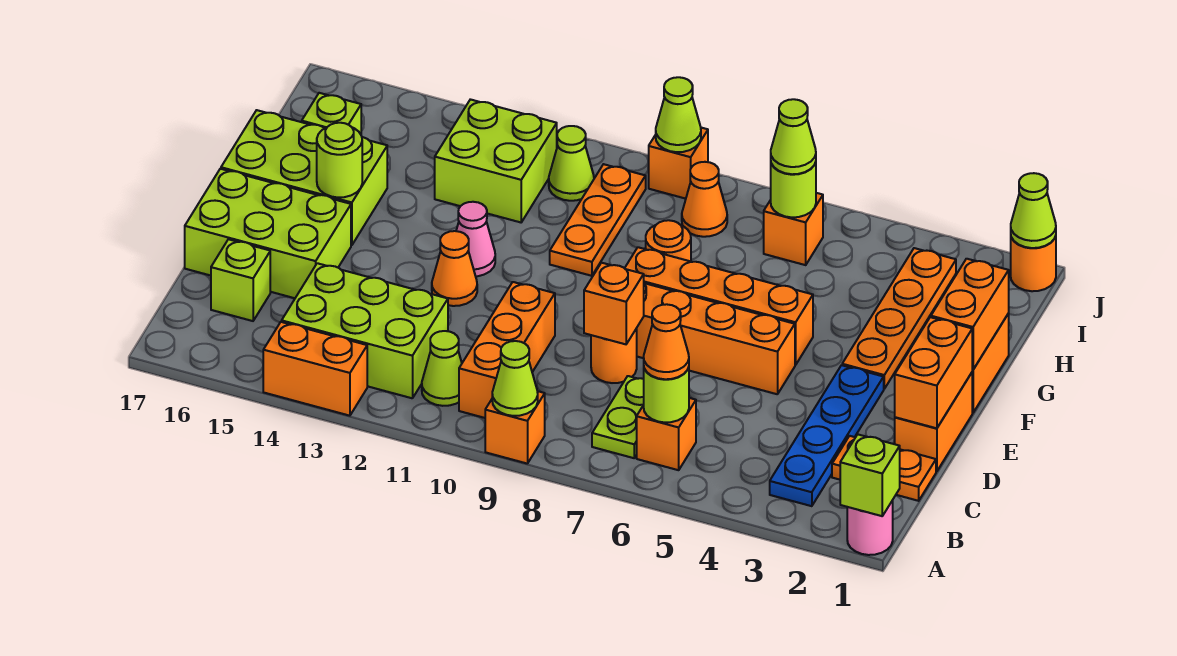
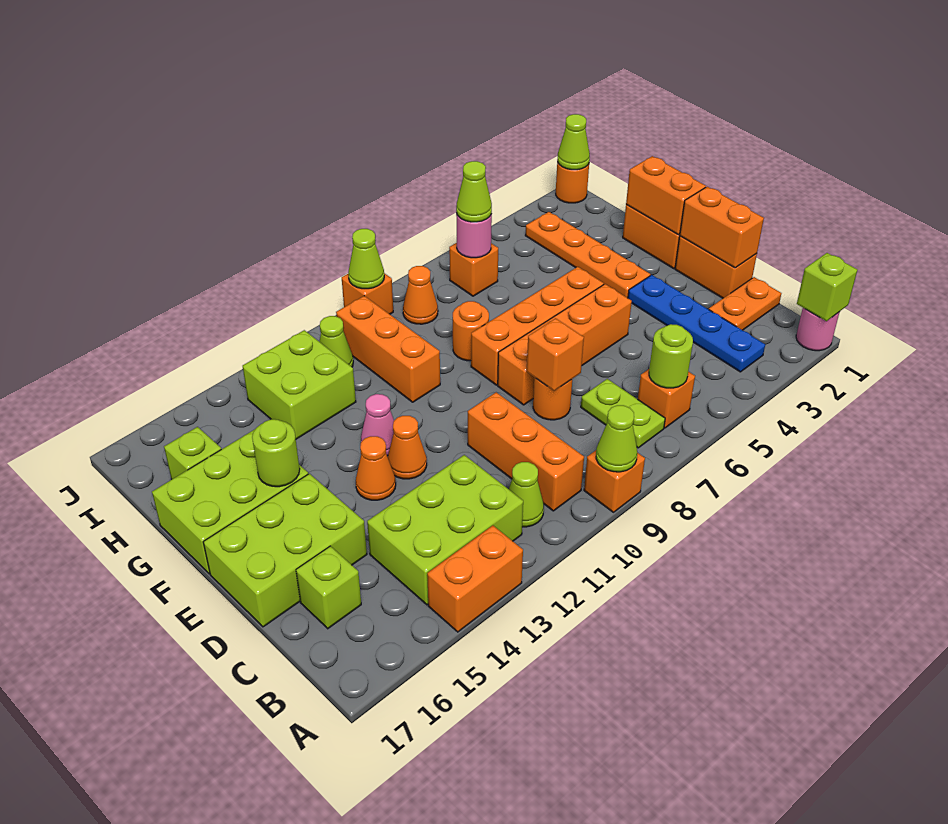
orange 1x1 cone [644,304,689,379] -> orange 1x1 cone moved to [356,436,396,500]
orange 1x3 plate [550,164,646,276] -> orange 1x3 brick [336,296,440,402]
lime 1x1 round brick [771,162,816,217] -> pink 1x1 round brick [456,213,492,258]

